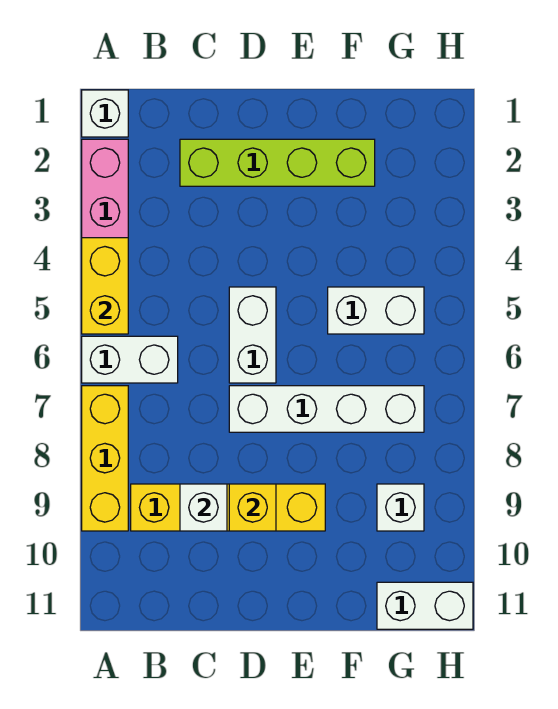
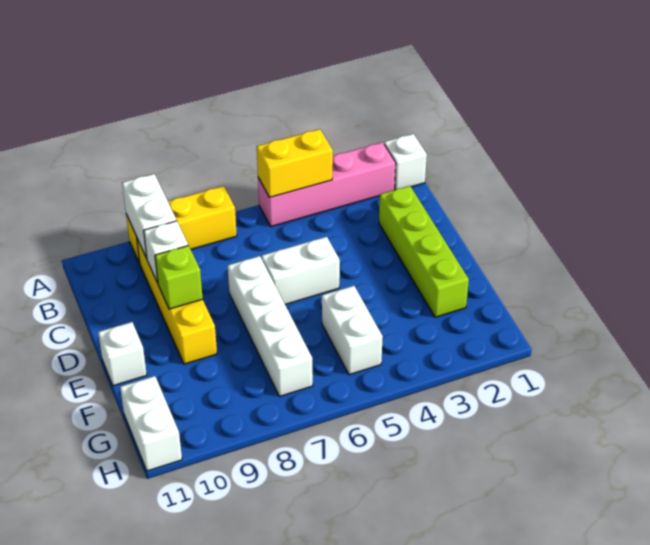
white 1x2 brick [82,336,178,383] -> white 1x2 brick moved to [122,174,177,259]
yellow 1x1 brick [229,484,276,531] -> lime 1x1 brick [155,245,203,309]
white 1x1 brick [377,484,424,531] -> white 1x1 brick moved to [98,322,147,386]

